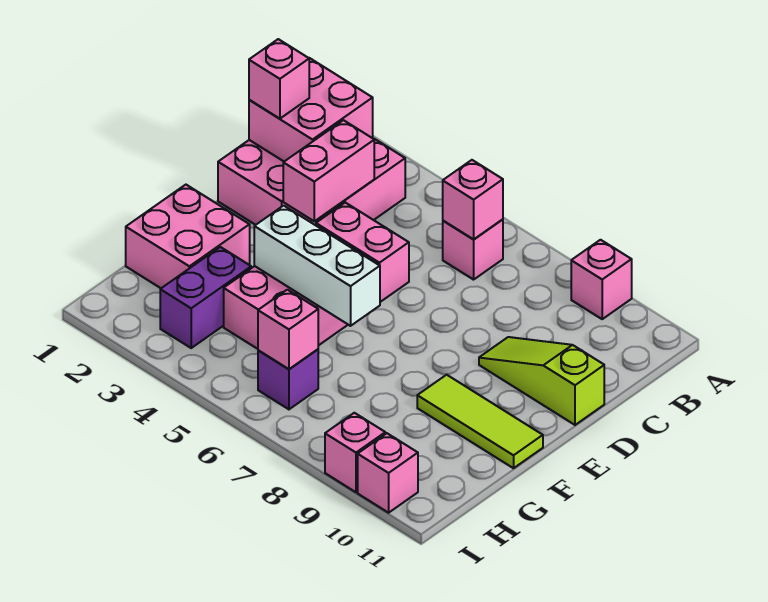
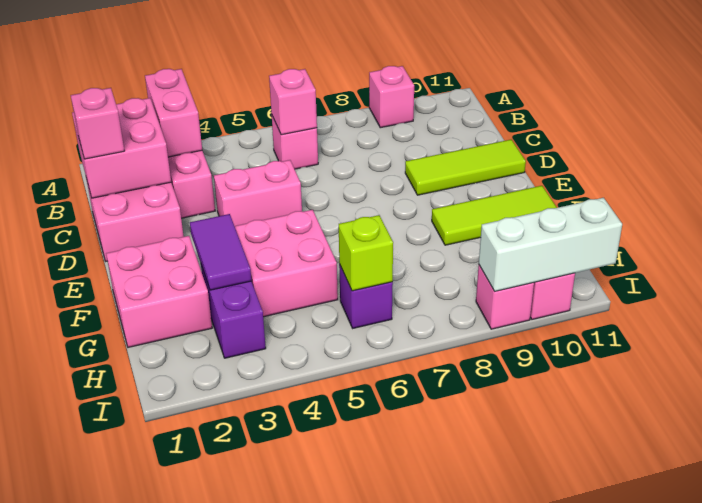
pink 1x2 brick [283,120,374,221] -> pink 1x2 brick moved to [145,69,202,157]
lime 1x3 slope [479,337,604,425] -> lime 1x3 tile [405,140,526,195]
none -> purple 1x2 tile [190,214,251,290]
white 1x3 brick [254,206,380,326] -> white 1x3 brick moved to [479,198,622,291]
pink 1x1 brick [258,290,318,369] -> lime 1x1 brick [339,215,393,291]

